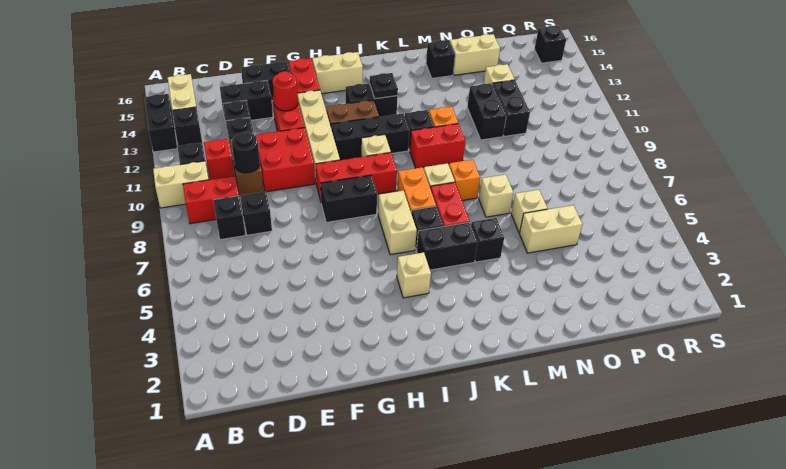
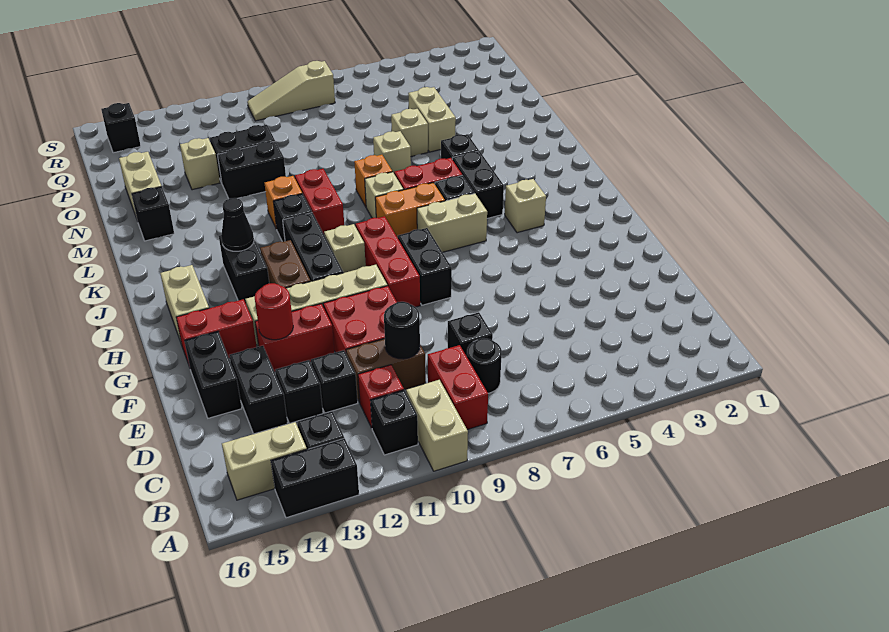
black 1x1 brick [213,196,245,240] -> black 1x1 round brick [467,338,502,393]
black 1x1 plate [370,73,398,99] -> black 1x1 cone [221,198,254,251]
none -> tan 1x3 slope [247,61,335,121]

